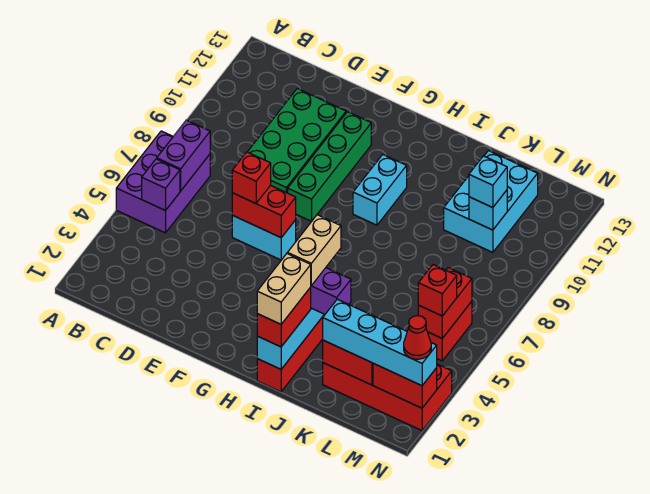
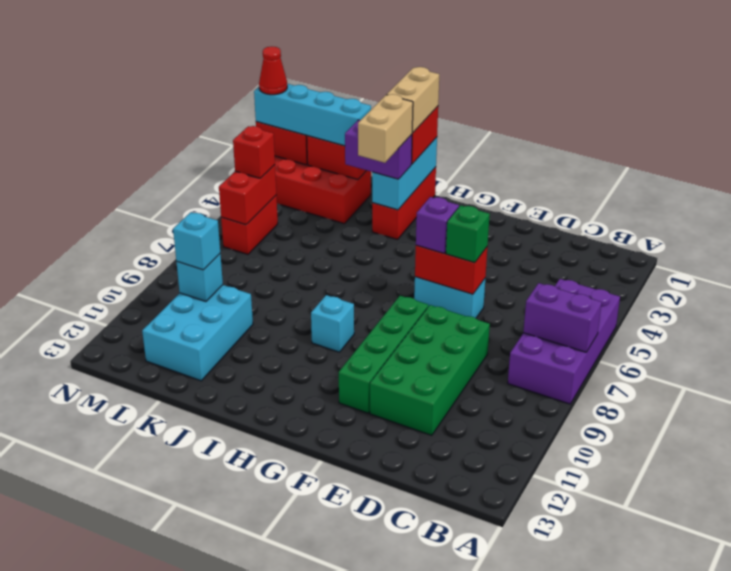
purple 2x3 brick [116,131,210,233] -> purple 2x4 brick [508,279,620,404]
purple 1x1 brick [142,159,180,211] -> purple 1x1 brick moved to [416,197,459,253]
purple 1x2 brick [157,120,210,191] -> purple 1x2 brick turned to [523,283,602,352]
red 1x1 brick [232,152,271,203] -> green 1x1 brick [446,205,490,263]
cyan 1x2 brick [353,155,407,225] -> cyan 1x1 brick [311,295,354,352]

